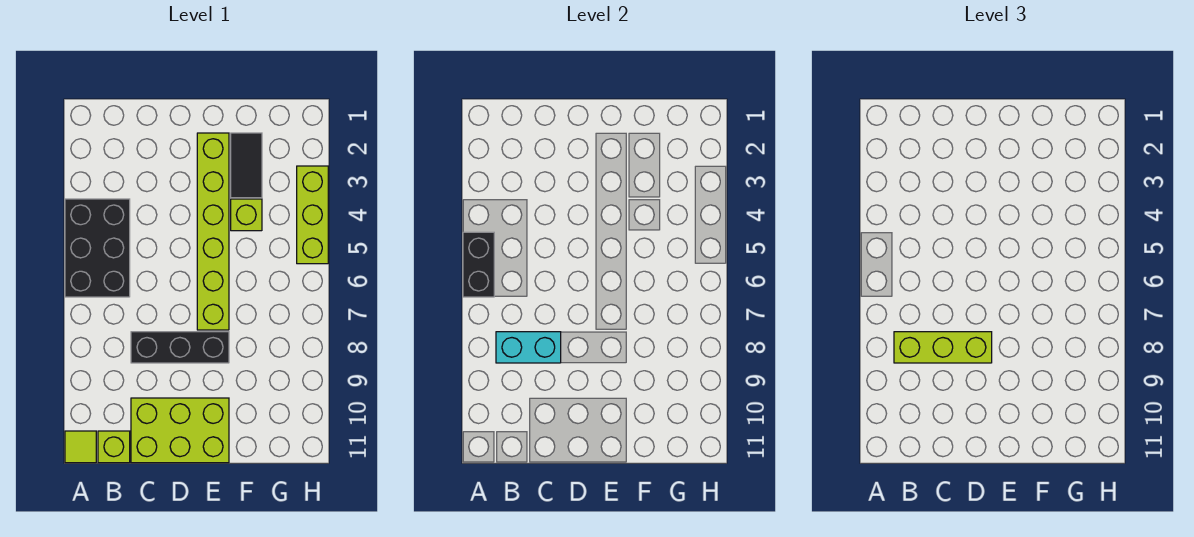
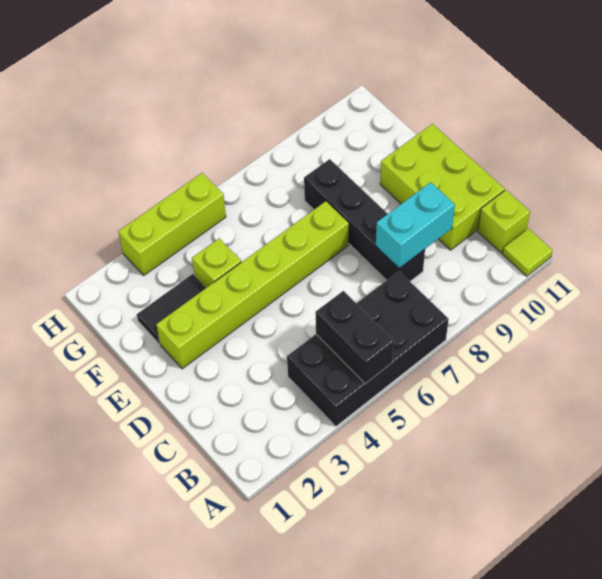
black 2x3 brick [65,199,130,297] -> black 2x4 brick [287,271,449,426]
black 1x2 brick [463,232,494,297] -> black 1x2 brick turned to [315,291,394,384]
cyan 1x2 brick [496,332,561,363] -> cyan 1x2 brick turned to [376,182,455,268]
lime 1x3 brick [894,332,992,363] -> none
black 1x3 brick [131,332,229,363] -> black 1x4 brick [304,159,425,281]

